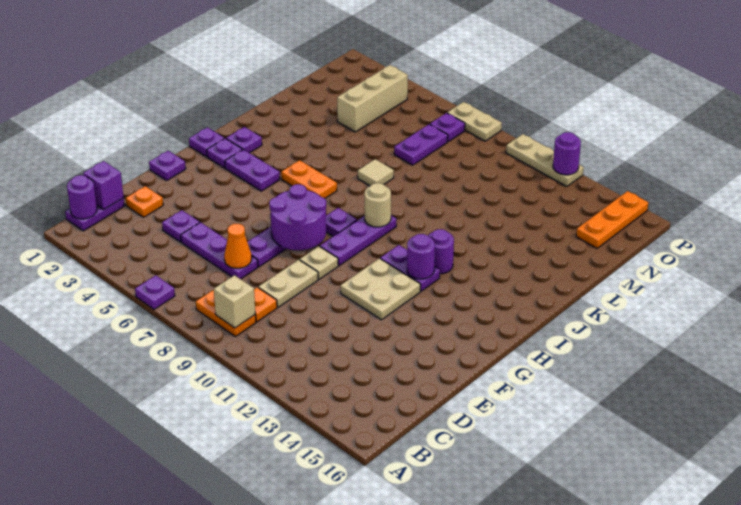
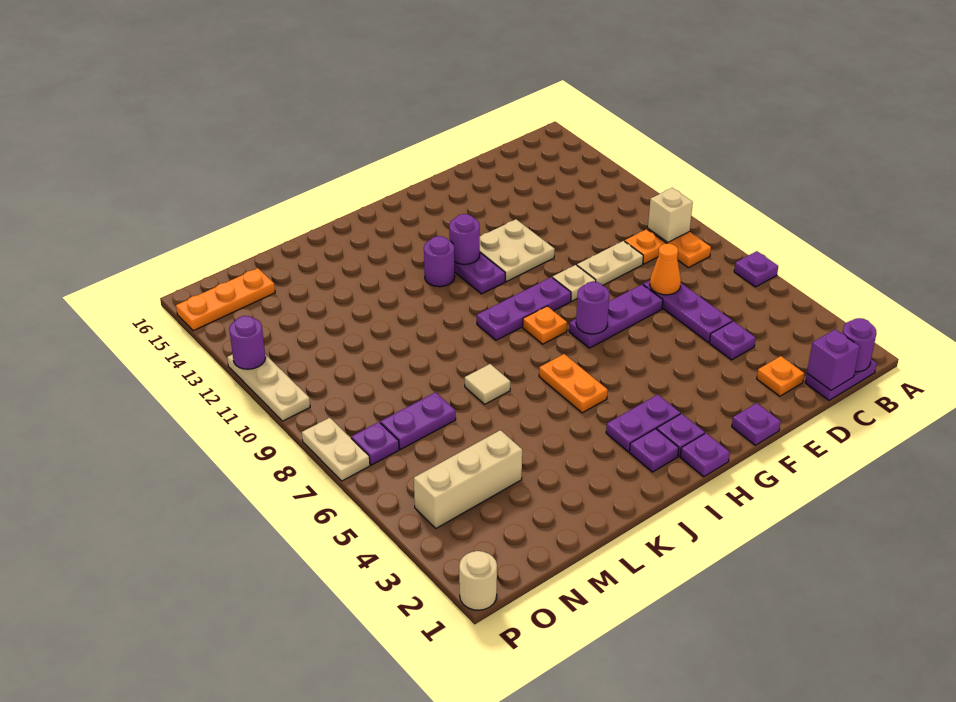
purple 2x2 round brick [269,184,326,250] -> purple 1x1 round brick [576,282,610,334]
purple 1x2 plate [225,149,280,191] -> purple 1x2 plate turned to [606,395,680,452]
purple 1x1 plate [326,208,357,236] -> orange 1x1 plate [523,306,567,344]
tan 1x1 round brick [365,183,391,227] -> tan 1x1 round brick moved to [459,551,497,610]

